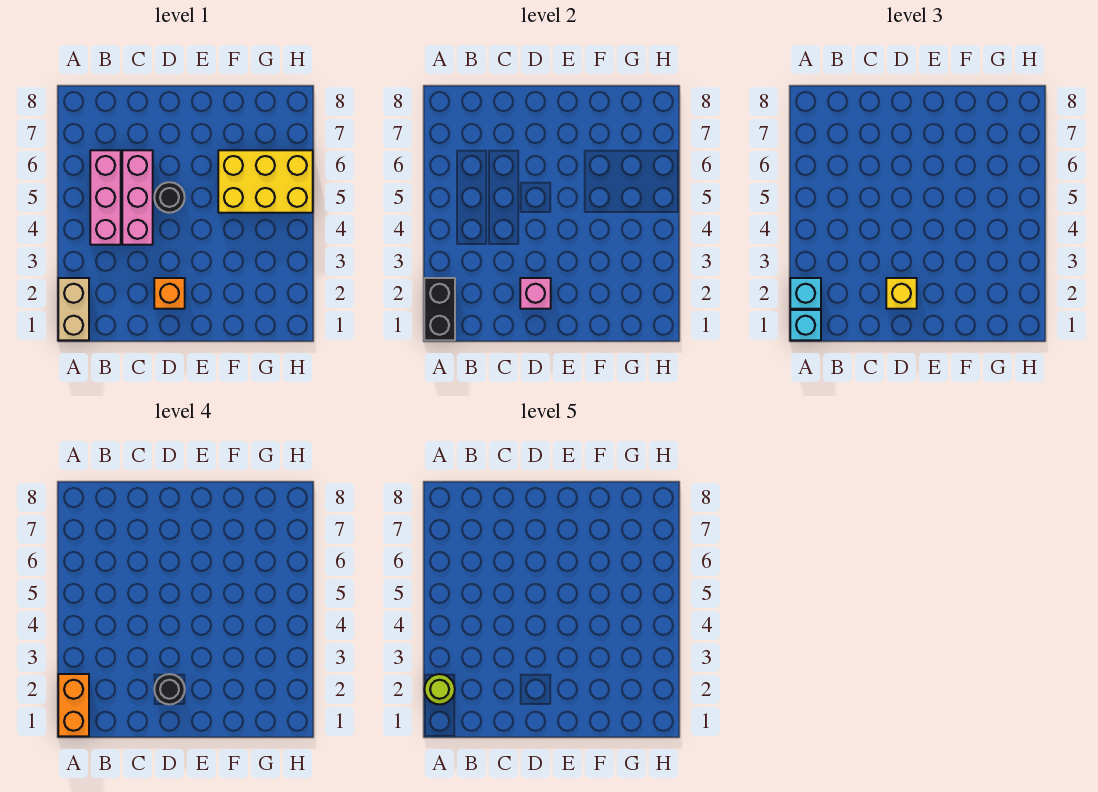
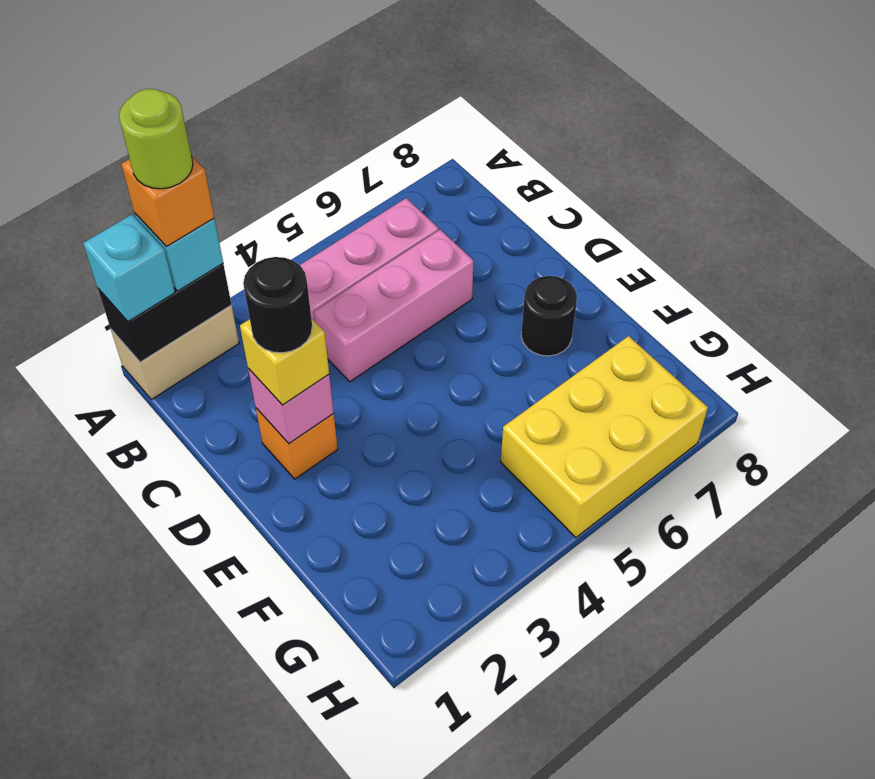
orange 1x2 brick [58,674,89,736] -> orange 1x1 brick [122,157,214,247]
black 1x1 round brick [154,182,185,213] -> black 1x1 round brick moved to [521,276,577,356]
yellow 2x3 brick [218,150,313,213] -> yellow 2x3 brick turned to [501,336,708,538]

